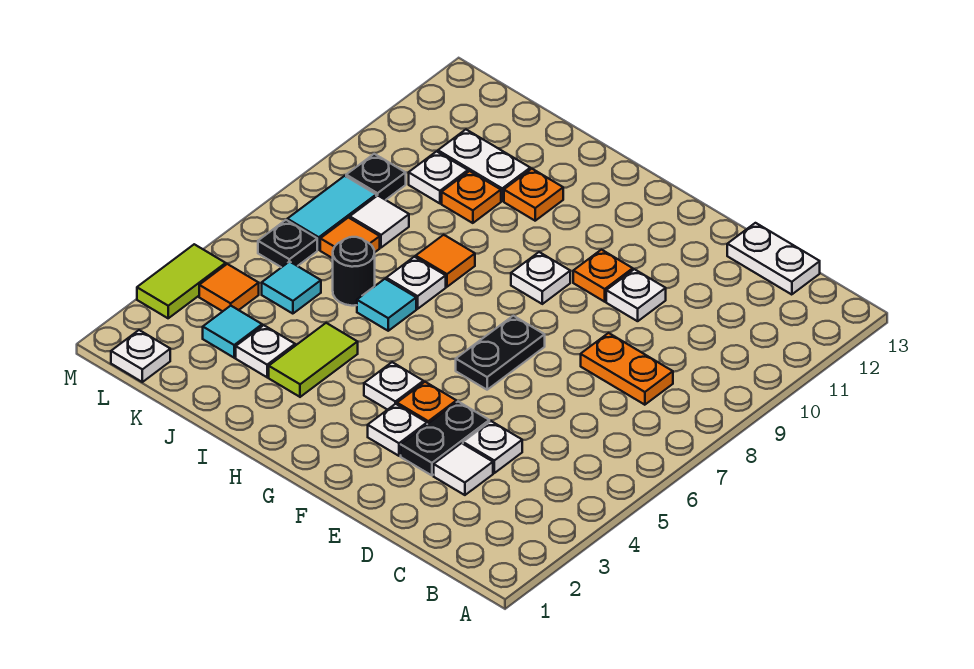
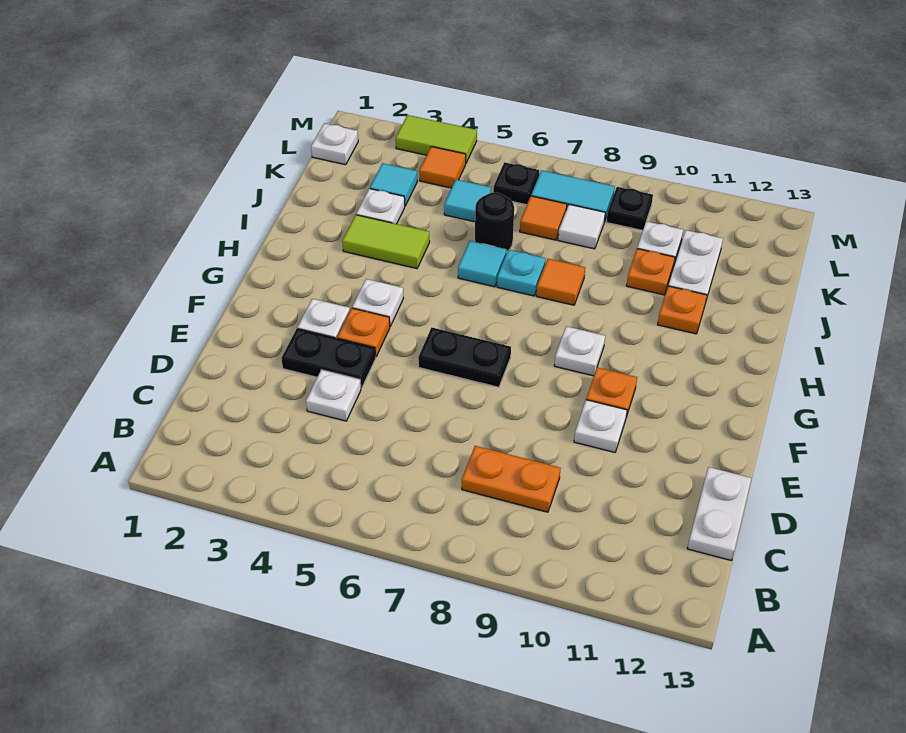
orange 1x2 plate [581,333,673,405] -> orange 1x2 plate turned to [462,446,561,512]
white 1x1 tile [434,443,493,495] -> none
white 1x1 plate [386,257,446,309] -> cyan 1x1 plate [497,250,546,296]

